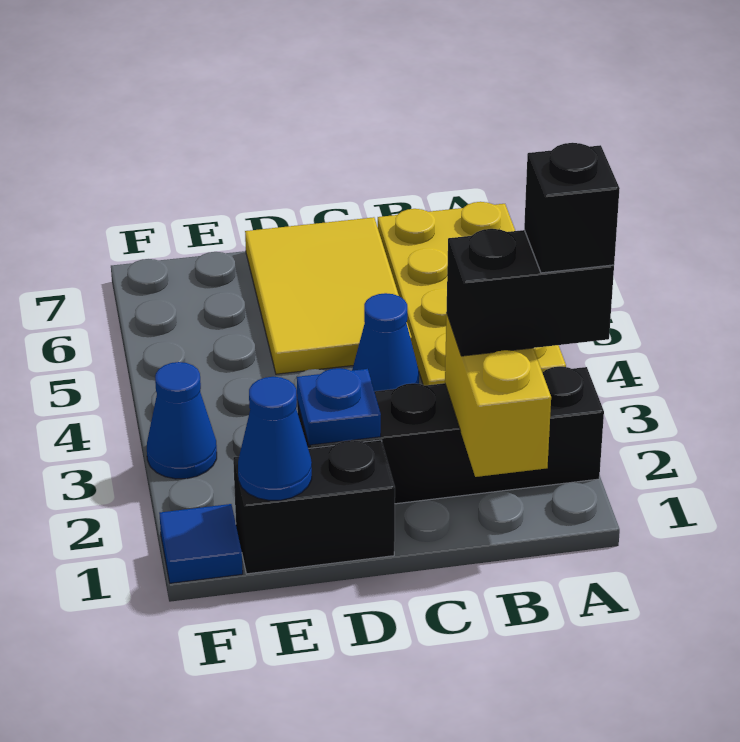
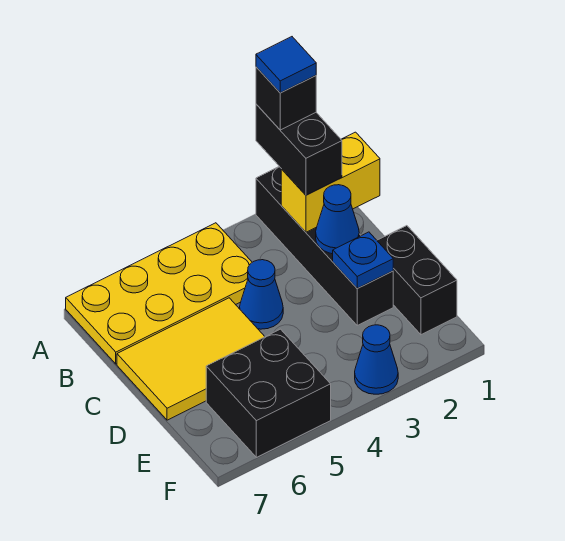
blue 1x1 cone [238,377,312,500] -> blue 1x1 cone moved to [316,185,359,254]
none -> black 2x2 brick [206,329,331,457]
blue 1x1 tile [159,504,243,583] -> blue 1x1 tile moved to [256,37,316,93]

